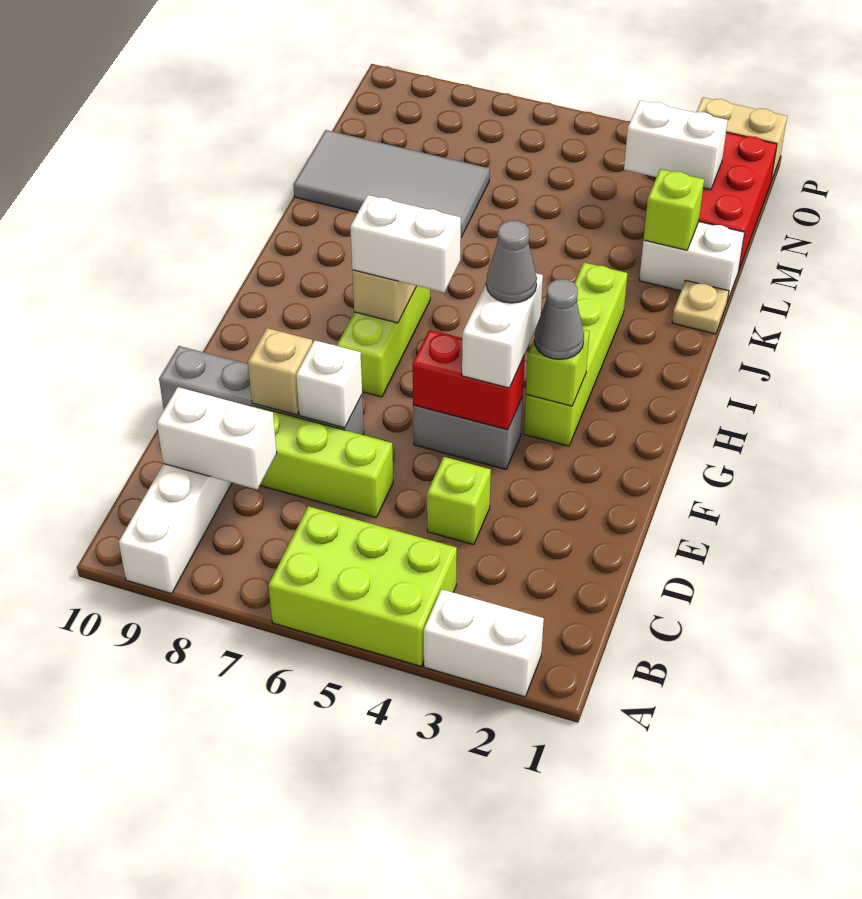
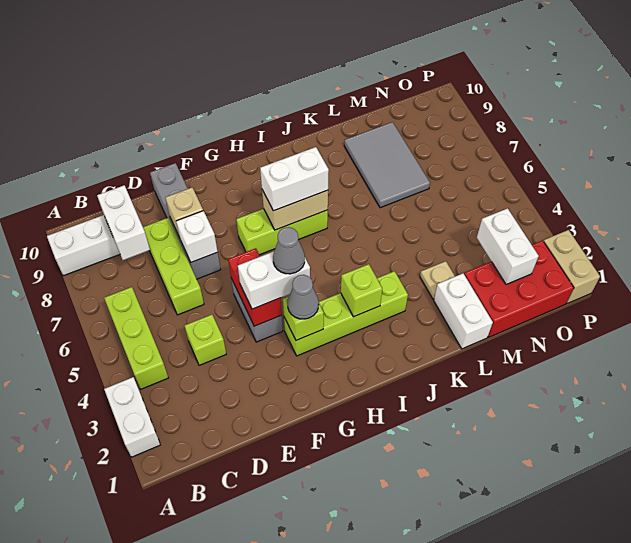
lime 2x3 brick [268,506,457,666] -> lime 1x3 brick [104,287,168,389]
white 1x2 brick [350,195,461,293] -> white 1x2 brick turned to [260,147,329,211]
tan 1x1 plate [672,280,729,334] -> tan 1x1 plate moved to [420,261,455,299]
lime 1x1 brick [644,169,704,250] -> lime 1x1 brick moved to [341,264,382,317]
grey 2x4 tile [293,130,490,237] -> grey 2x3 tile [344,122,430,208]

